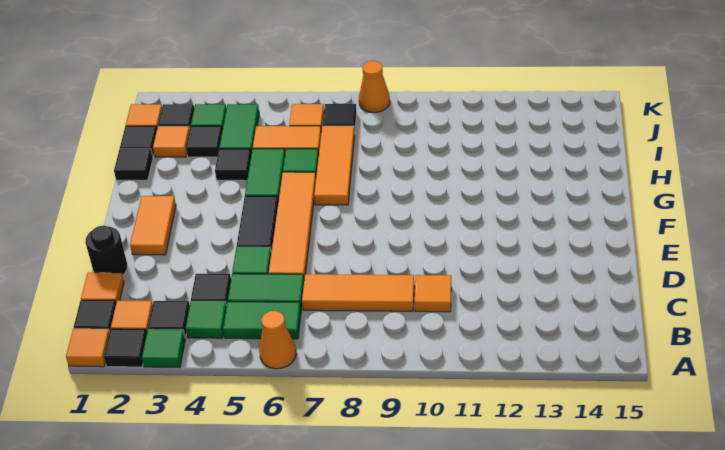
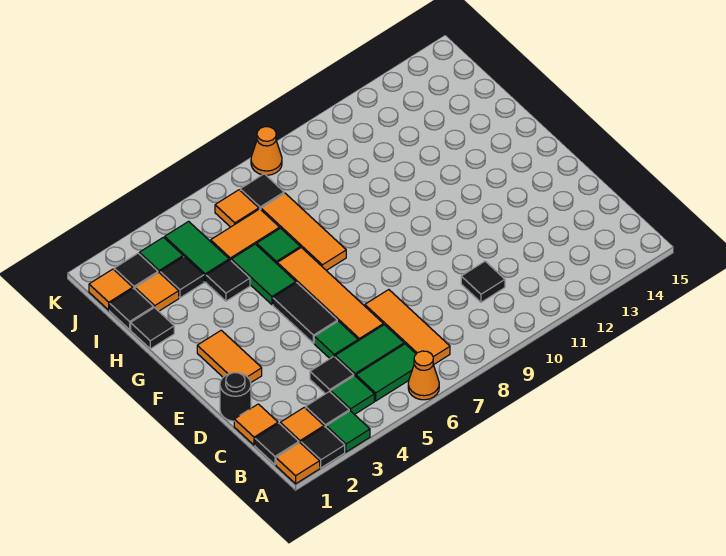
orange 1x3 tile [302,274,414,311] -> orange 1x3 tile turned to [365,290,450,365]
orange 1x1 tile [415,275,451,312] -> black 1x1 tile [461,261,505,302]

